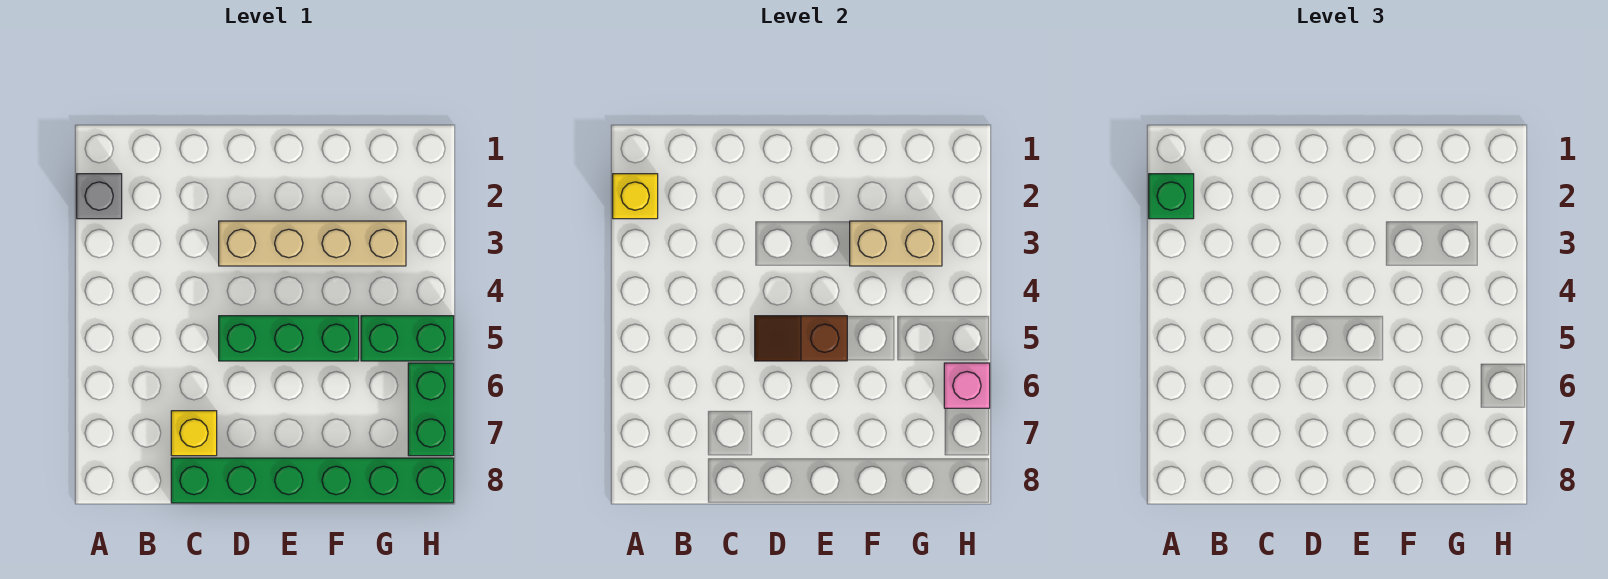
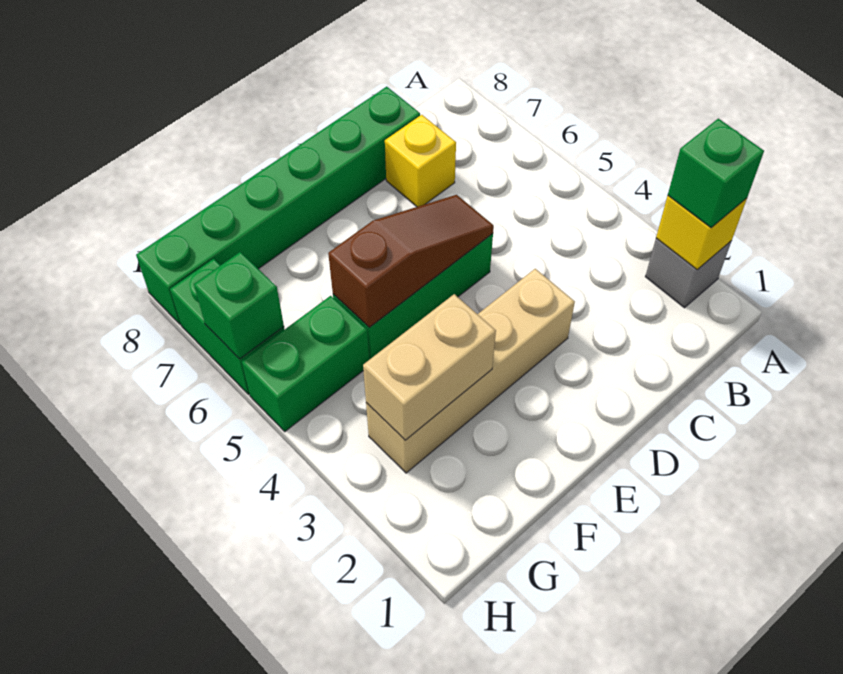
brown 1x2 slope [755,316,847,361] -> brown 1x3 slope [328,195,494,327]
pink 1x1 brick [944,363,990,408] -> green 1x1 brick [194,252,284,359]

